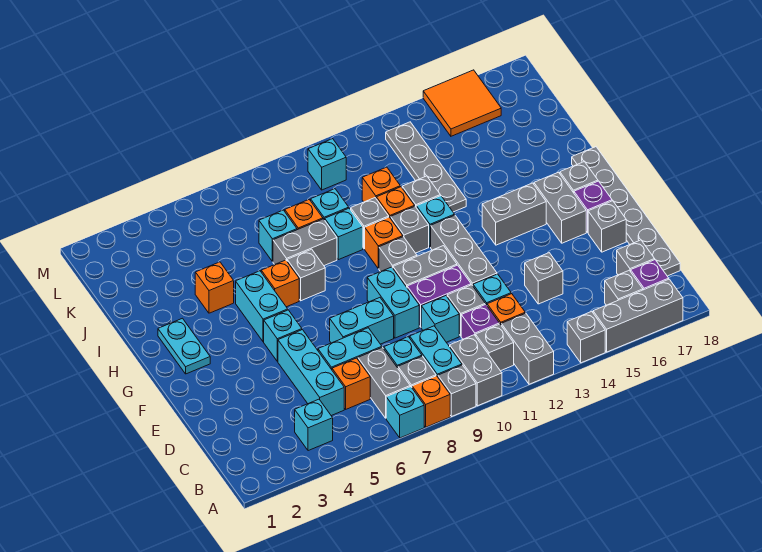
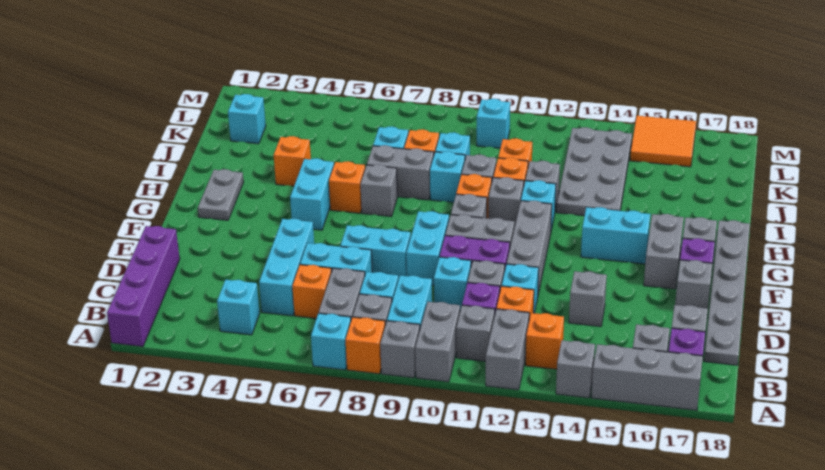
none -> purple 1x4 brick [107,226,180,347]
none -> orange 1x1 brick [526,313,564,369]
cyan 1x1 brick [264,310,302,361] -> cyan 1x1 brick moved to [228,94,266,144]
cyan 1x2 plate [158,318,210,374] -> grey 1x2 plate [198,169,244,220]
grey 1x2 brick [482,183,546,245] -> cyan 1x2 brick [581,207,650,264]
grey 1x4 plate [386,122,466,212] -> grey 2x4 plate [557,127,632,216]

